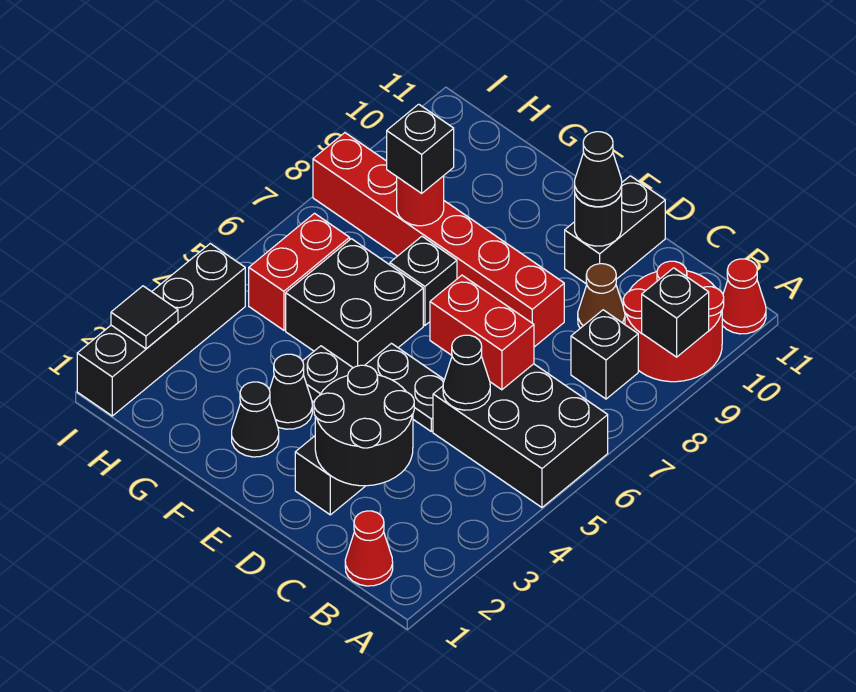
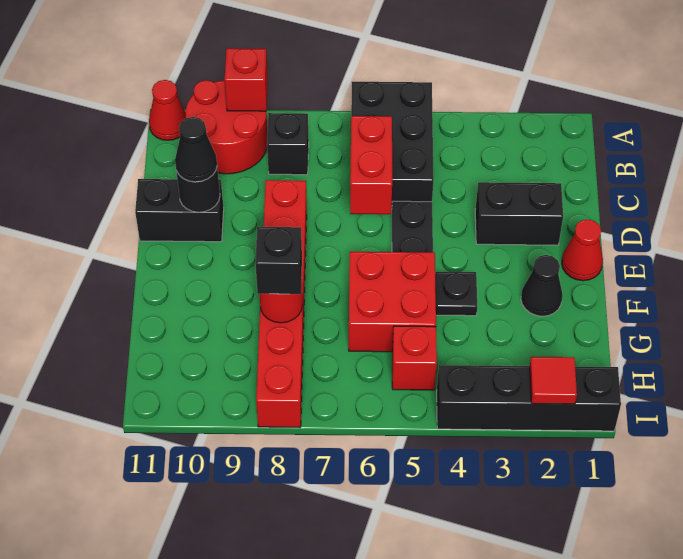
black 1x1 brick [642,268,709,357] -> red 1x1 brick [224,48,268,111]
red 1x1 cone [345,511,393,586] -> red 1x1 cone moved to [562,219,603,281]
black 2x2 round brick [314,365,414,486] -> none
black 1x1 cone [443,335,490,410] -> none
brown 1x1 cone [578,264,625,328] -> none
black 1x1 cone [269,354,312,429] -> none
black 2x2 brick [286,239,423,368] -> red 2x2 brick [349,252,436,352]
black 1x1 brick [390,236,457,325] -> none
red 1x2 brick [249,213,350,330] -> red 1x1 brick [392,326,437,390]
black 1x1 tile [111,286,178,349] -> red 1x1 tile [530,357,577,404]

